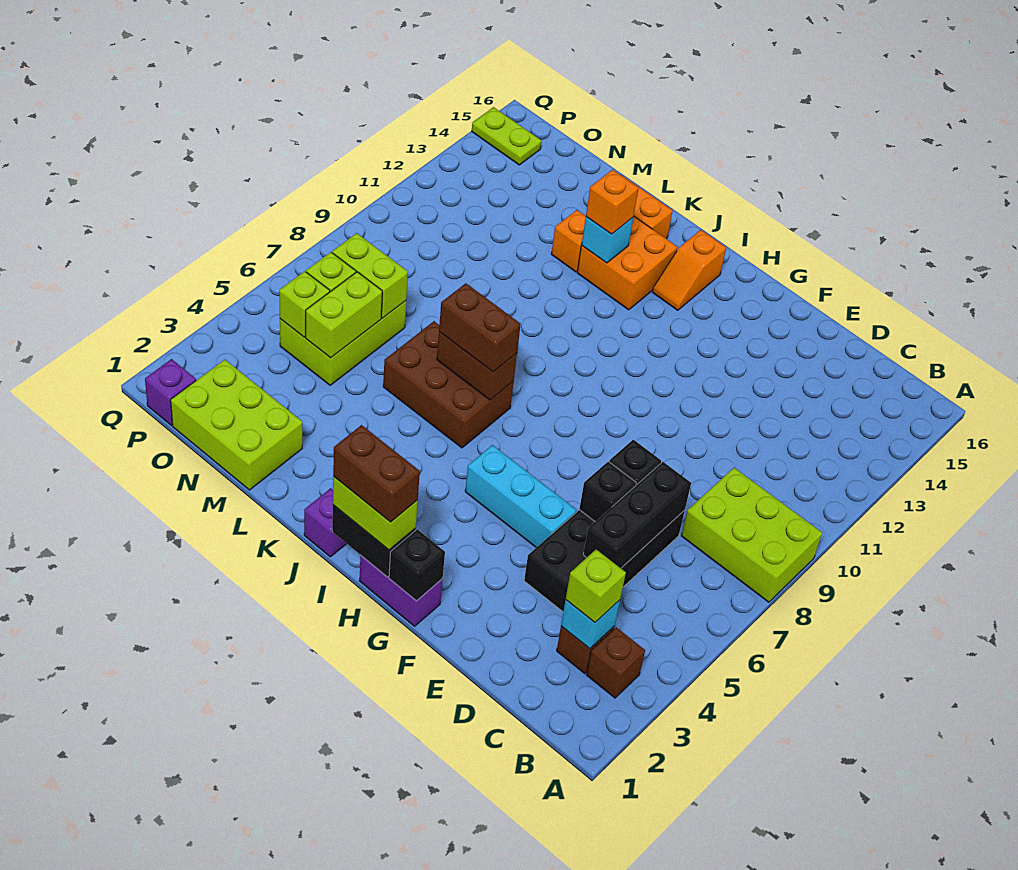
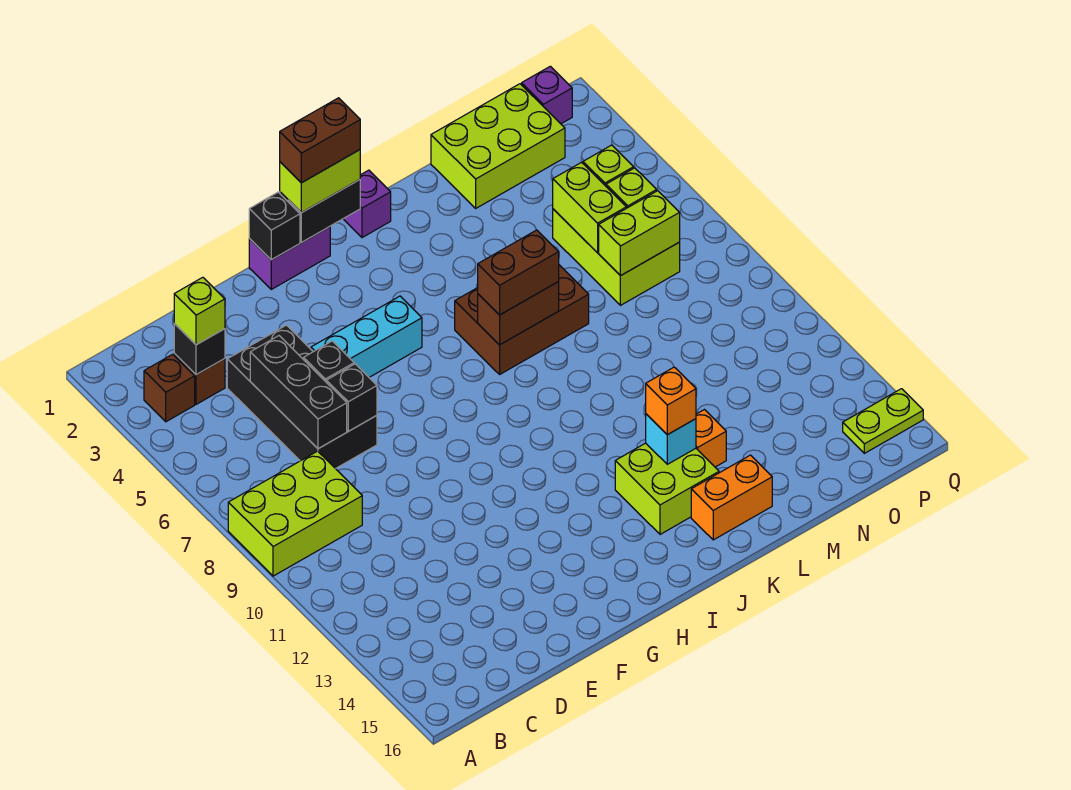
cyan 1x1 brick [561,600,620,649] -> black 1x1 brick [174,324,225,375]
orange 1x2 slope [652,230,726,310] -> none
orange 2x2 brick [577,217,677,310] -> lime 2x2 brick [615,443,719,534]

